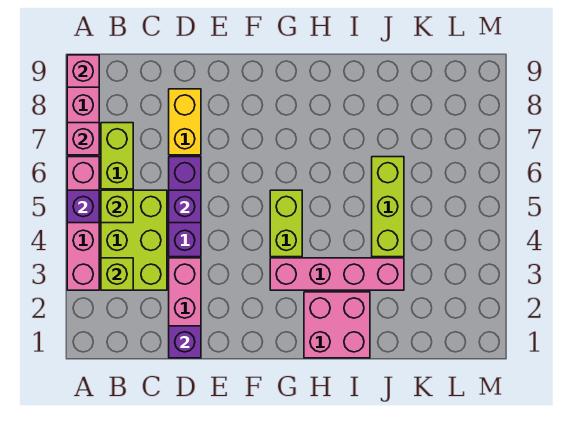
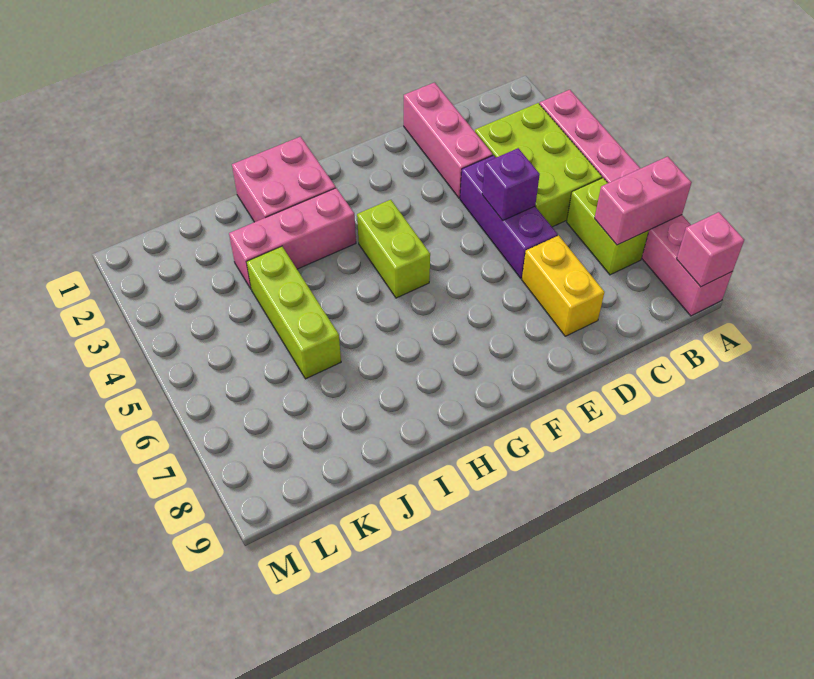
purple 1x1 brick [67,190,99,223] -> none
pink 1x1 brick [67,123,99,155] -> pink 1x2 brick [595,156,692,245]
lime 1x1 brick [101,258,133,290] -> none
lime 1x1 brick [101,190,133,223] -> none
purple 1x1 brick [169,326,201,358] -> none
pink 1x4 brick [270,258,404,290] -> pink 1x3 brick [229,188,356,289]

